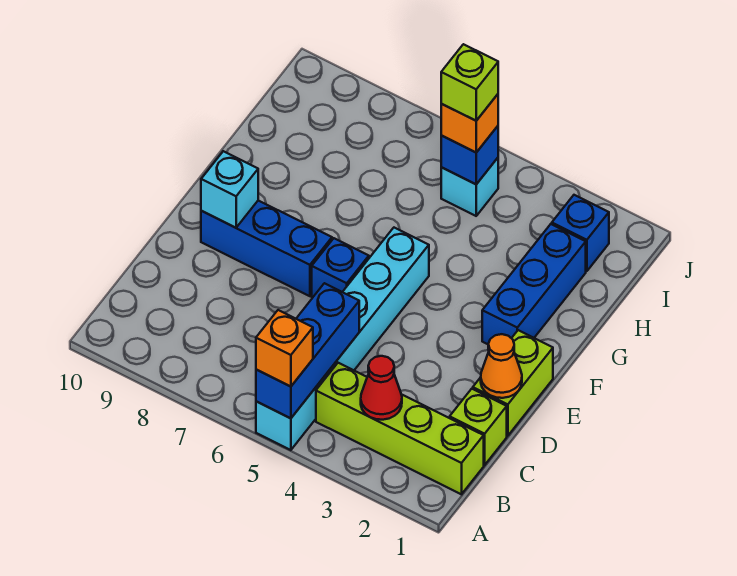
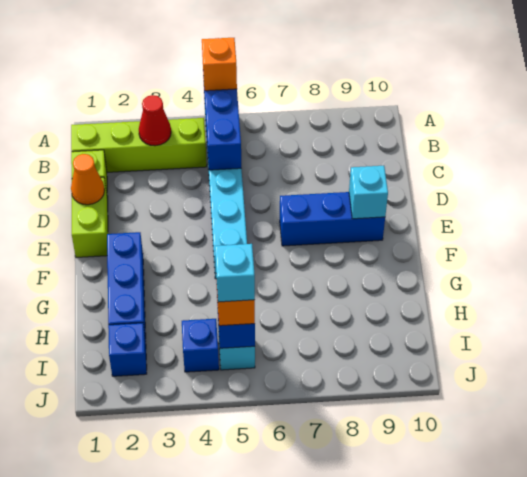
blue 1x1 brick [312,238,369,298] -> blue 1x1 brick moved to [182,319,219,372]
lime 1x1 brick [441,44,498,121] -> cyan 1x1 brick [215,244,255,302]

